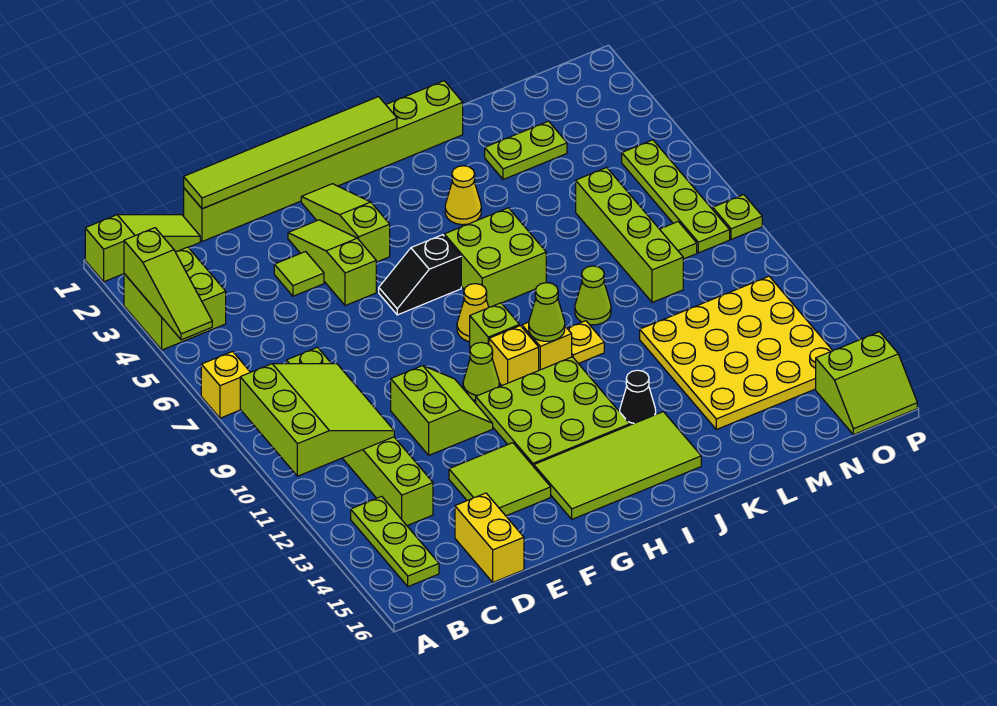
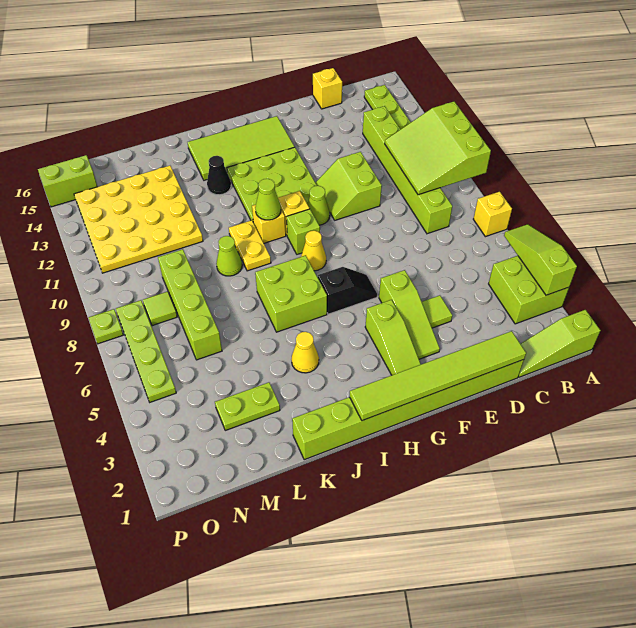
yellow 1x2 brick [455,493,524,582] -> yellow 1x1 brick [313,68,342,109]
lime 2x2 tile [449,443,551,516] -> none
yellow 1x1 plate [567,321,604,363] -> yellow 1x2 plate [229,220,271,271]

